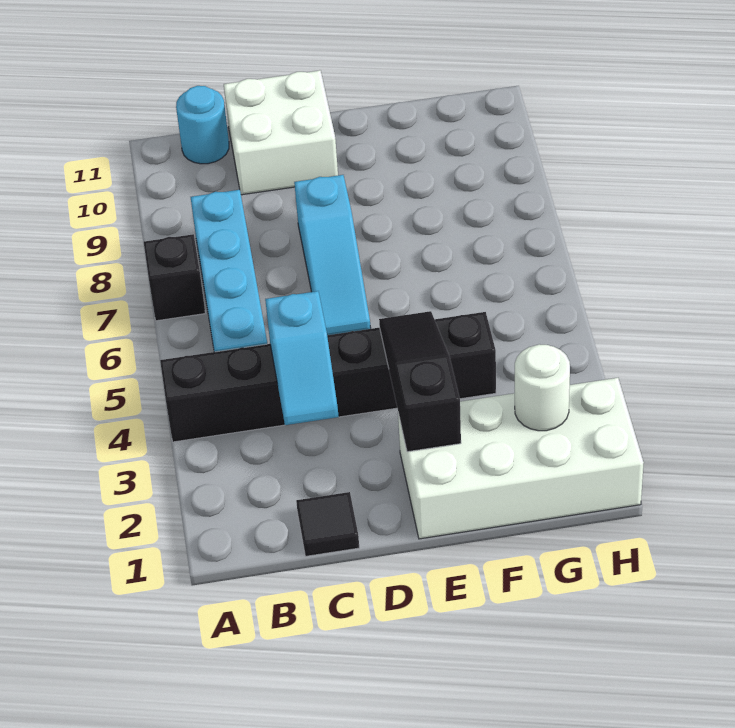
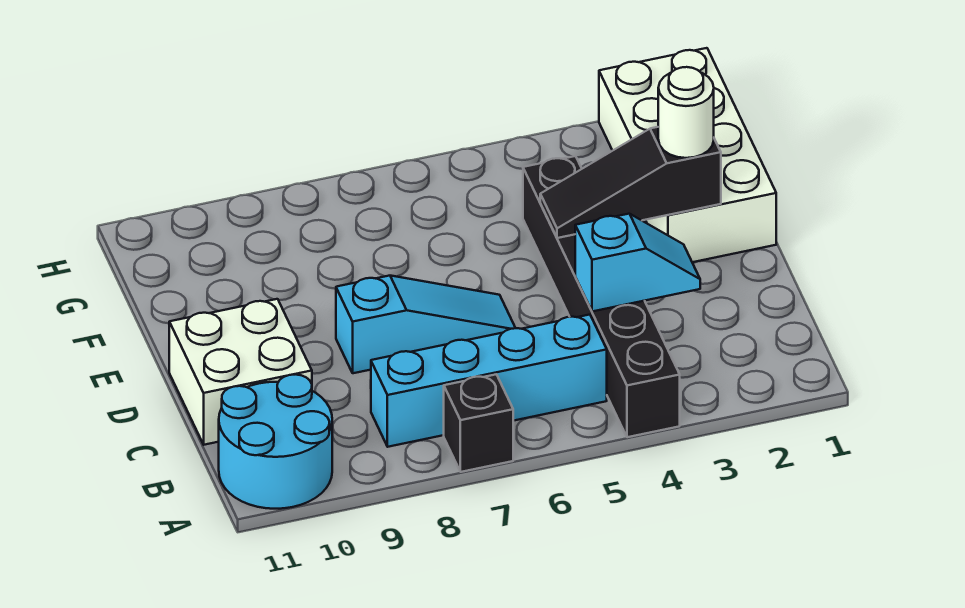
cyan 1x1 round brick [176,86,229,164] -> cyan 2x2 round brick [219,374,332,509]
black 1x1 tile [296,492,359,556] -> none
white 1x1 round brick [515,344,570,431] -> white 1x1 round brick moved to [658,67,714,158]

